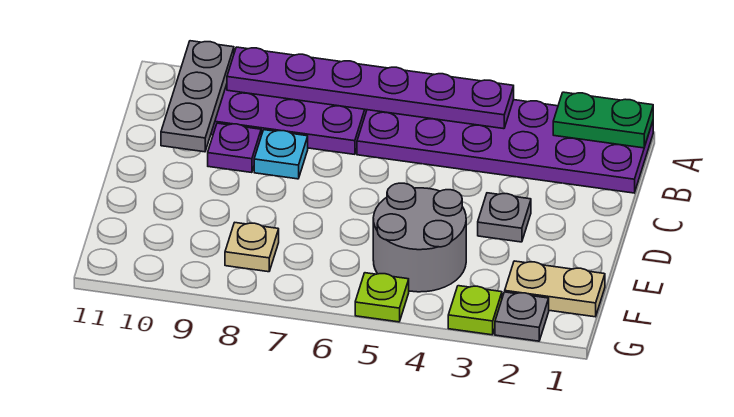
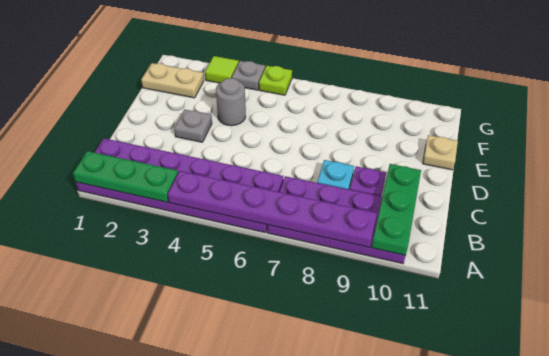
green 1x2 plate [553,92,653,148] -> green 1x3 plate [73,151,178,202]
grey 1x3 plate [161,41,234,152] -> green 1x3 plate [372,164,421,255]
grey 2x2 round brick [373,183,466,292] -> grey 1x1 round brick [216,78,246,126]
tan 1x1 plate [225,223,279,272] -> tan 1x1 plate moved to [423,135,458,170]
grey 1x1 plate [495,292,549,341] -> grey 1x1 plate moved to [232,61,265,90]
lime 1x1 plate [448,286,502,335] -> lime 1x1 tile [205,56,239,83]

